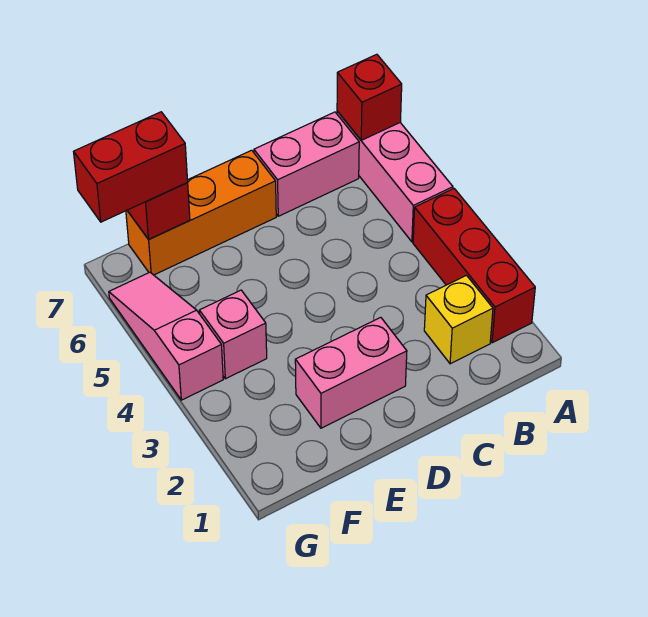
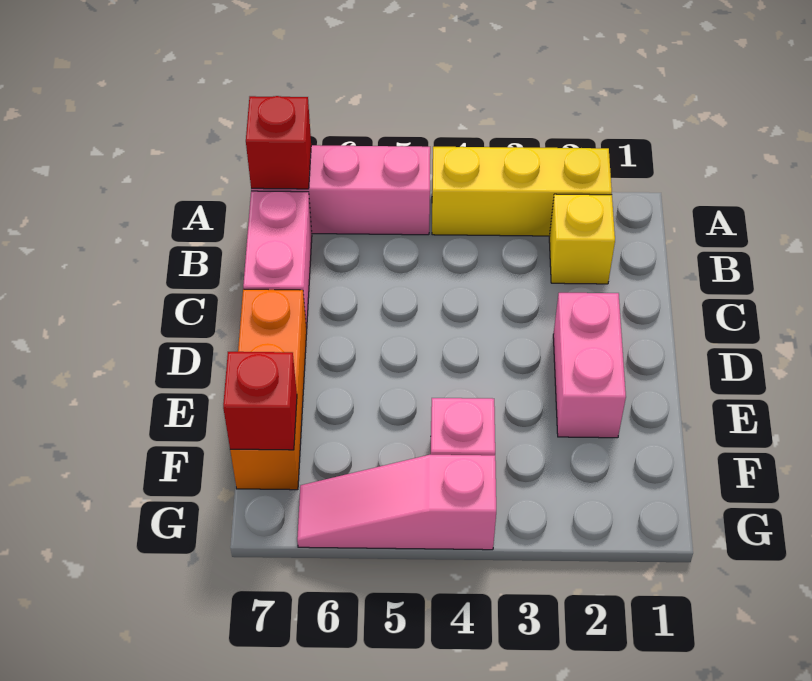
red 1x3 brick [413,189,535,343] -> yellow 1x3 brick [432,147,612,236]
red 1x2 brick [74,112,188,222] -> none

